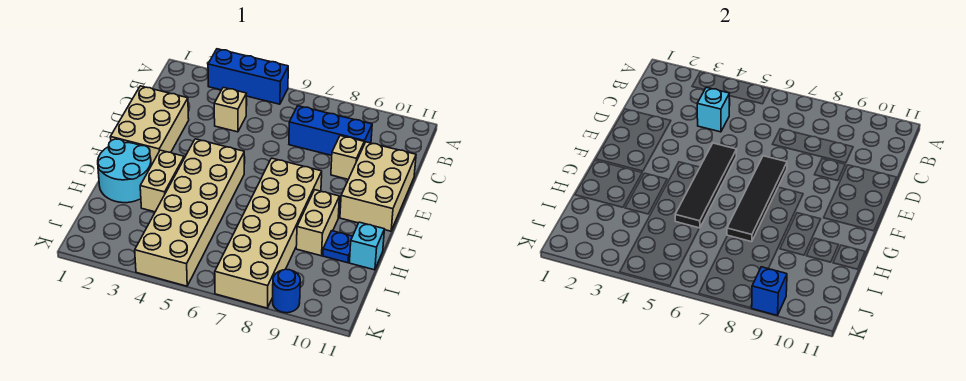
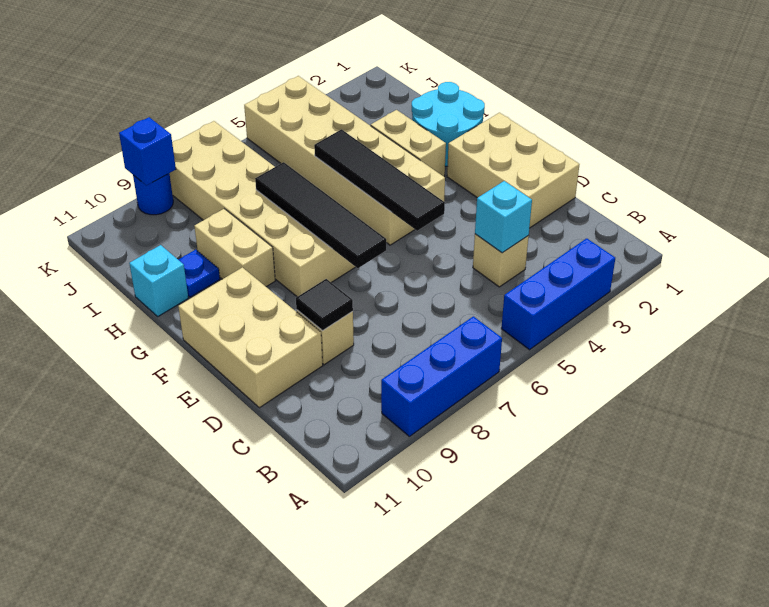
blue 1x3 brick [289,106,372,155] -> blue 1x3 brick moved to [381,316,502,436]
none -> black 1x1 tile [296,279,353,331]

